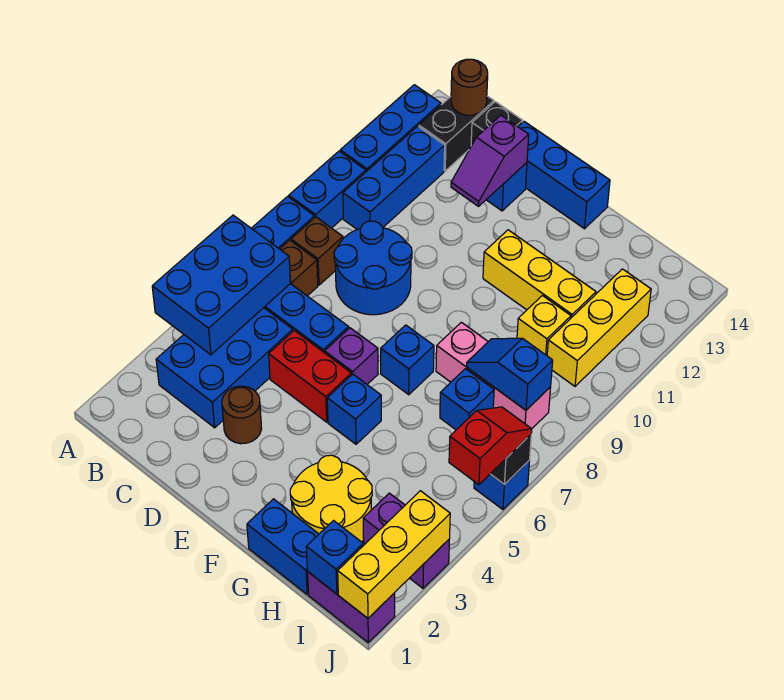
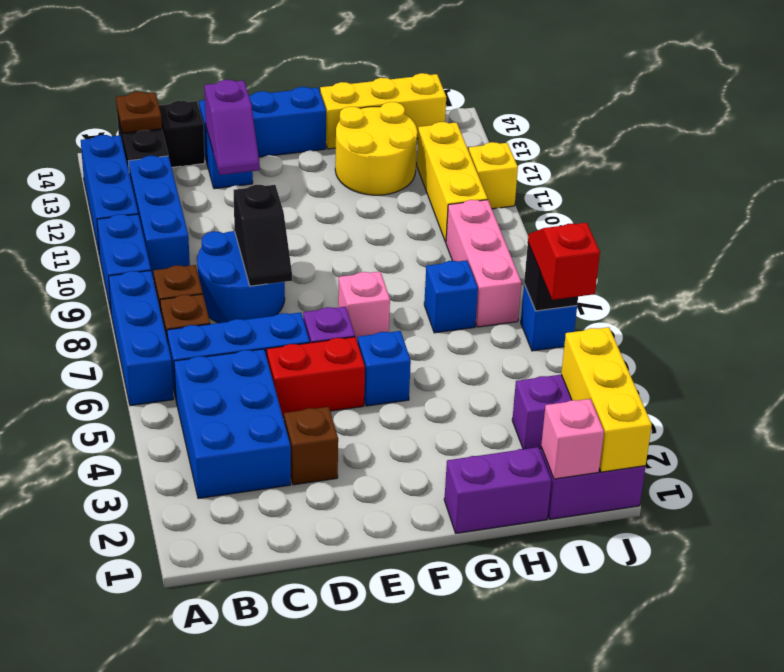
blue 2x3 brick [152,215,290,355] -> none
brown 1x1 round brick [451,59,488,115] -> brown 1x1 plate [116,92,162,133]
brown 1x1 round brick [222,386,261,444] -> brown 1x1 brick [284,407,338,485]
none -> black 1x2 slope [234,185,292,286]
blue 1x1 brick [381,325,434,395] -> pink 1x1 brick [338,272,390,343]
yellow 1x3 brick [483,230,596,318] -> yellow 1x3 brick moved to [320,73,446,149]
blue 1x2 brick [247,499,319,594] -> purple 1x2 brick [444,447,551,533]
yellow 2x2 round brick [290,455,372,542] -> yellow 2x2 round brick moved to [335,102,417,195]
pink 1x3 brick [436,322,551,429] -> pink 1x3 brick turned to [446,200,521,327]
blue 1x2 slope [467,338,553,410] -> none
yellow 1x1 brick [517,296,571,356] -> yellow 1x1 brick moved to [469,142,518,209]
blue 1x1 brick [306,521,363,594] -> pink 1x1 brick [541,399,604,479]

